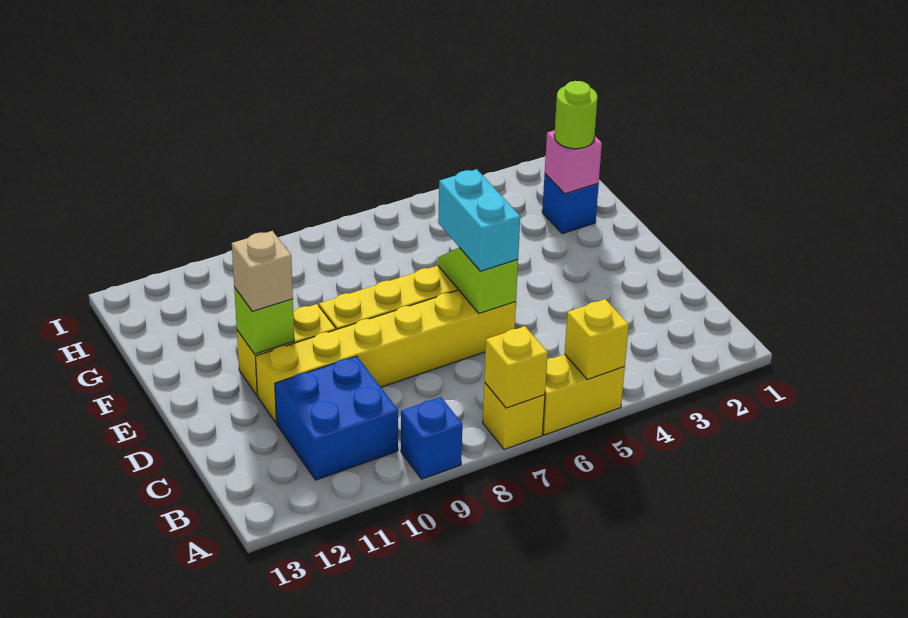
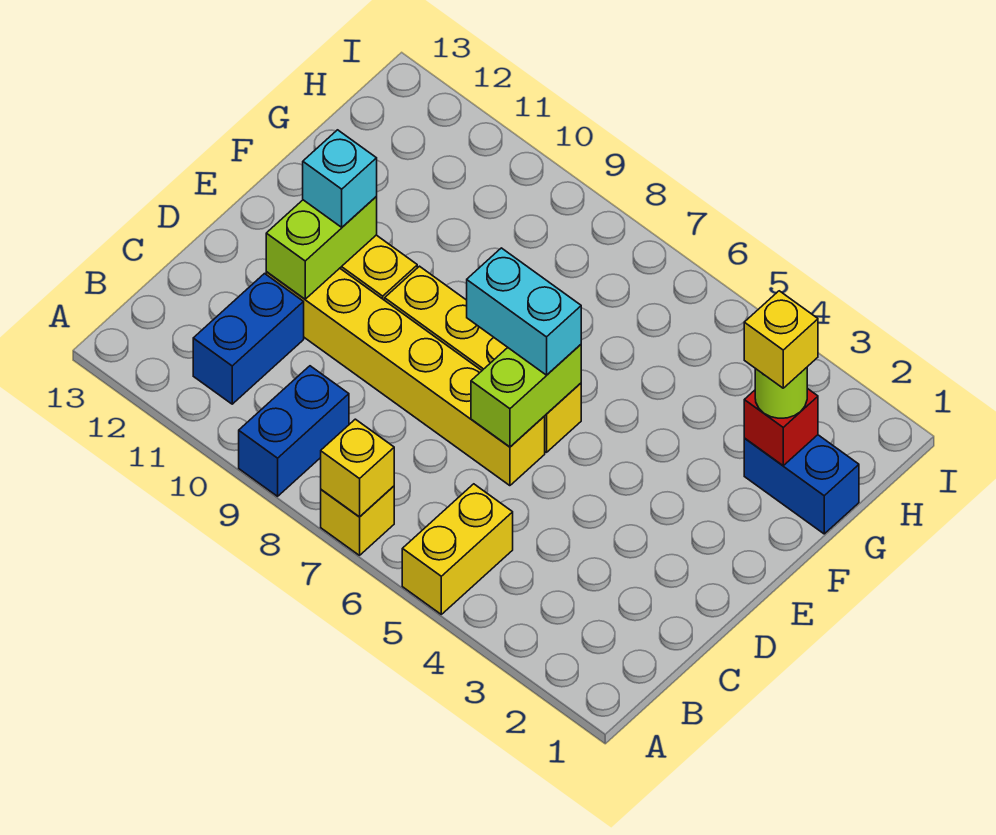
yellow 1x2 brick [543,354,625,435] -> yellow 1x2 brick turned to [402,484,513,614]
yellow 1x1 brick [565,299,629,380] -> yellow 1x1 brick moved to [744,291,818,388]
blue 1x1 brick [401,397,462,479] -> blue 1x2 brick [239,366,349,496]
blue 2x2 brick [275,356,398,480] -> blue 1x2 brick [193,274,304,404]
lime 1x2 slope [438,248,518,313] -> lime 1x2 brick [471,345,581,447]
cyan 1x2 brick [438,169,520,271] -> cyan 1x2 brick turned to [467,248,581,375]
lime 1x1 brick [234,287,294,354] -> lime 1x2 brick [266,197,377,299]
tan 1x1 brick [232,231,293,311] -> cyan 1x1 brick [303,130,377,227]
blue 1x1 brick [542,174,599,234] -> blue 1x2 brick [744,435,859,534]
pink 1x1 brick [545,130,602,194] -> red 1x1 brick [744,388,818,466]

